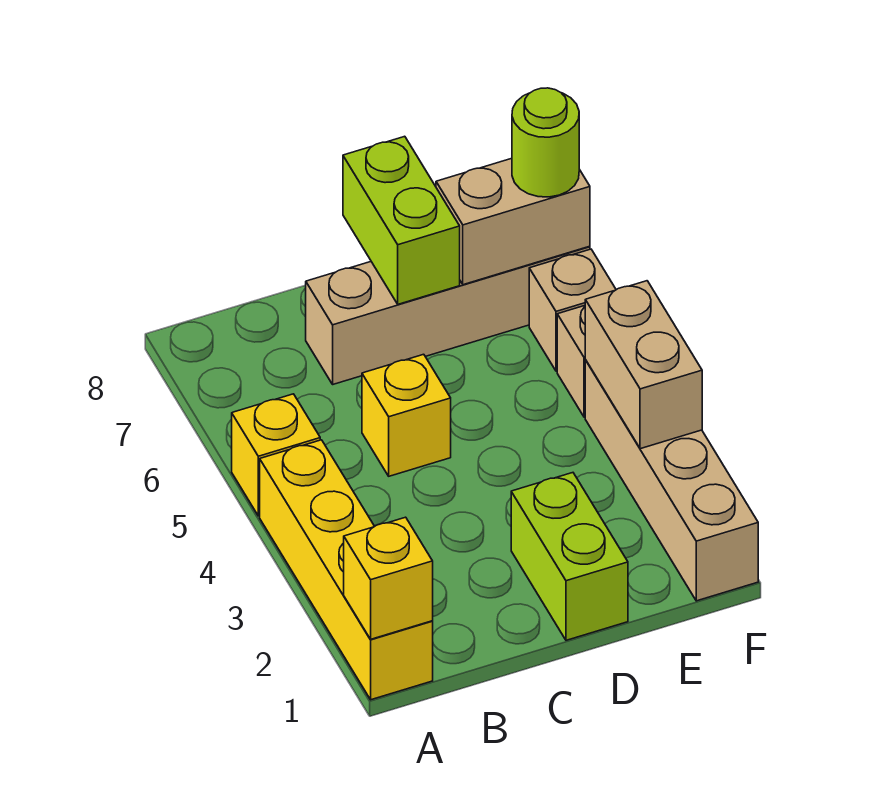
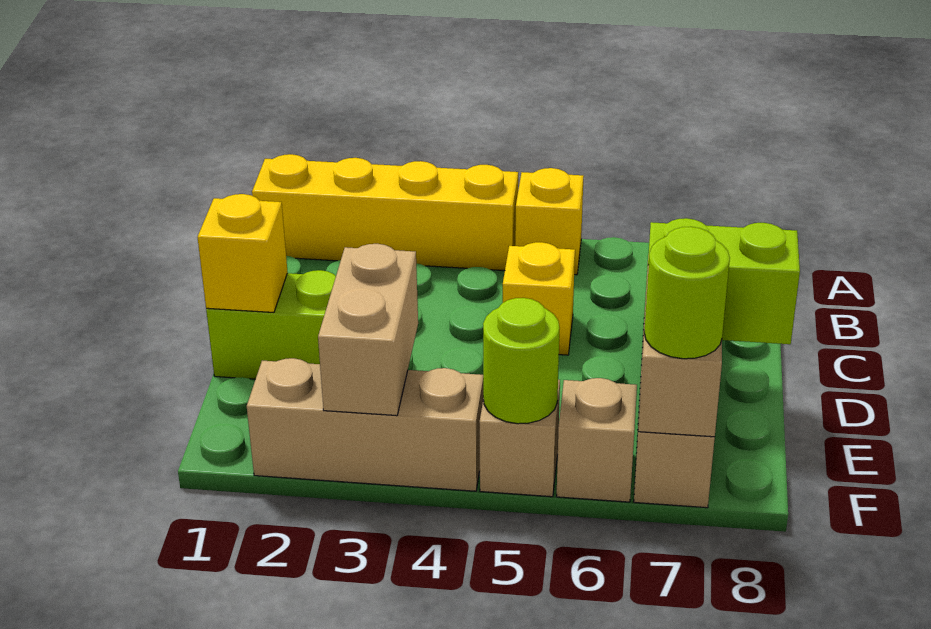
yellow 1x1 brick [344,517,433,639] -> yellow 1x1 brick moved to [198,194,288,312]
tan 1x4 brick [585,360,758,601] -> tan 1x3 brick [247,358,484,491]
tan 1x2 brick [585,281,702,449] -> tan 1x2 brick turned to [318,244,418,416]
none -> lime 1x1 round brick [483,298,560,424]

